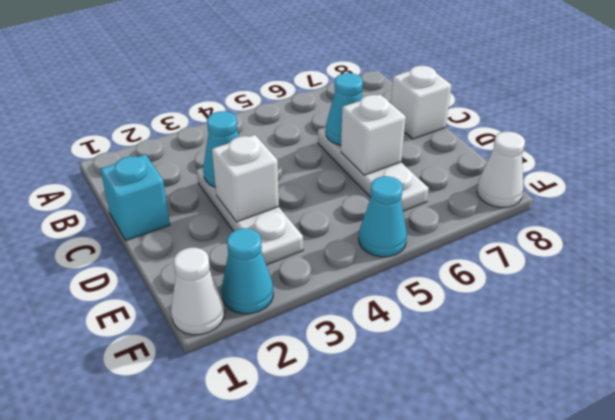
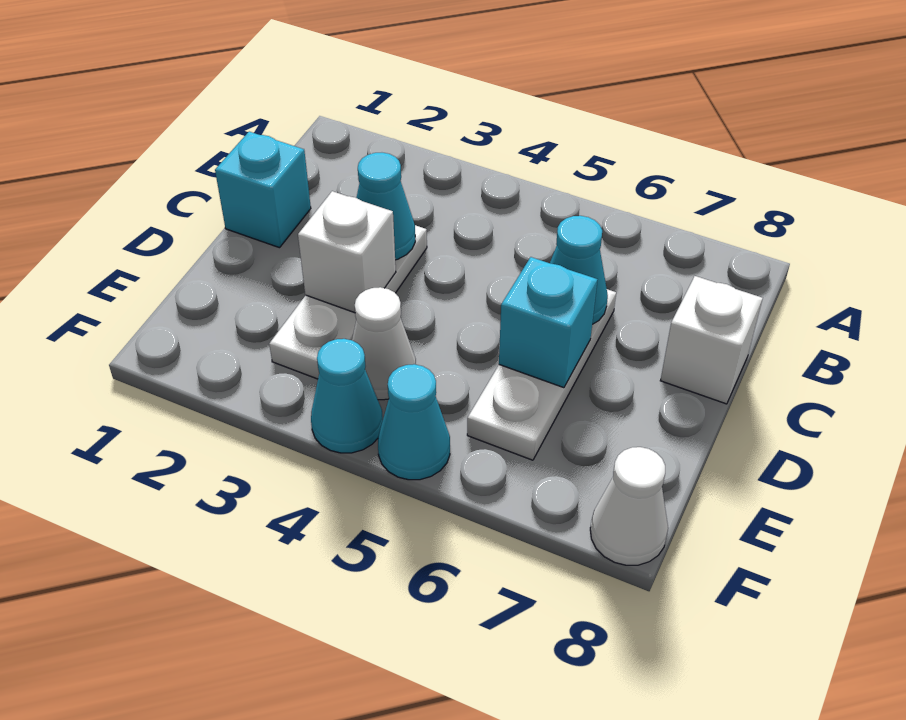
white 1x1 brick [341,95,406,175] -> cyan 1x1 brick [499,257,597,388]
white 1x1 cone [171,248,225,335] -> white 1x1 cone moved to [352,287,416,400]
cyan 1x1 cone [222,228,273,314] -> cyan 1x1 cone moved to [311,339,383,453]

